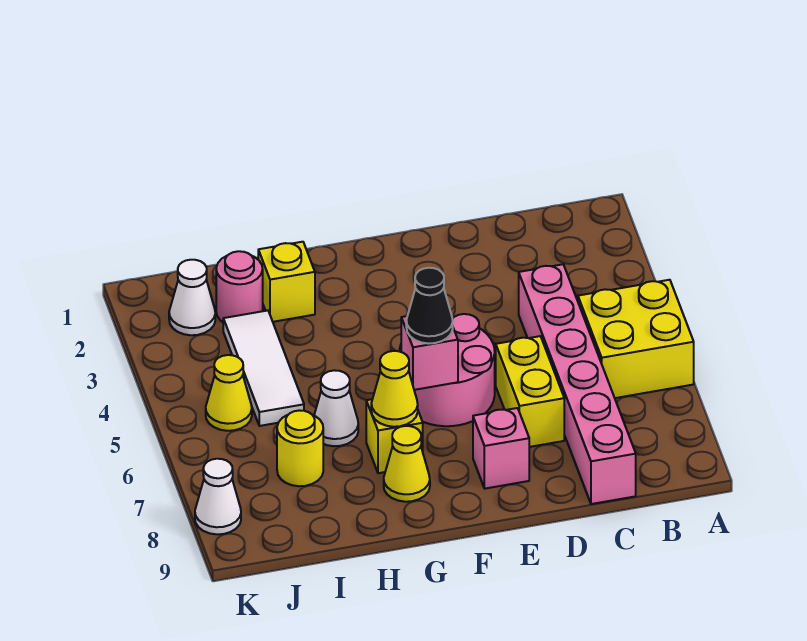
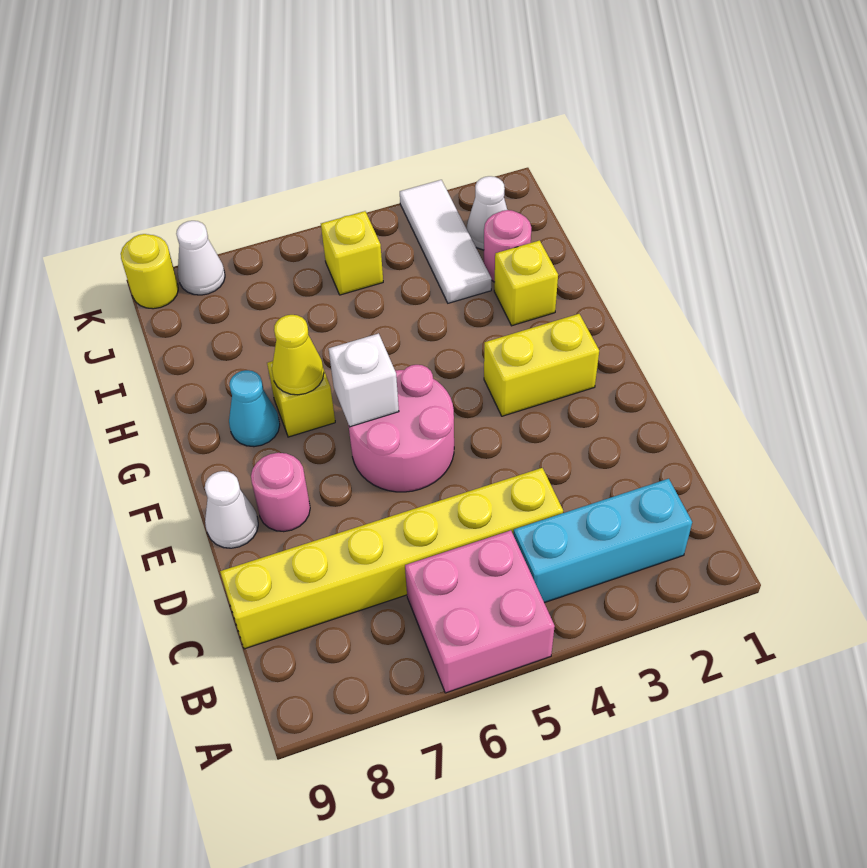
yellow 2x2 brick [578,280,694,398] -> pink 2x2 brick [405,530,555,693]
none -> cyan 1x3 brick [513,479,692,603]
pink 1x6 brick [519,264,636,504] -> yellow 1x6 brick [220,468,563,649]
yellow 1x2 brick [496,336,564,447] -> yellow 1x2 brick moved to [484,314,599,416]
pink 1x1 brick [473,408,529,489] -> pink 1x1 round brick [251,453,310,532]
pink 1x1 brick [401,316,458,390] -> white 1x1 brick [329,333,399,427]
black 1x1 cone [406,268,453,344] -> none
yellow 1x1 cone [384,426,430,502] -> cyan 1x1 cone [229,370,280,447]
white 1x1 cone [314,370,358,446] -> white 1x1 cone moved to [205,471,258,548]
white 1x3 tile [223,310,304,426] -> white 1x3 tile turned to [400,180,492,303]
yellow 1x1 round brick [277,410,323,486] -> yellow 1x1 round brick moved to [121,234,178,309]
yellow 1x1 cone [206,355,252,431] -> yellow 1x1 brick [321,211,383,295]

